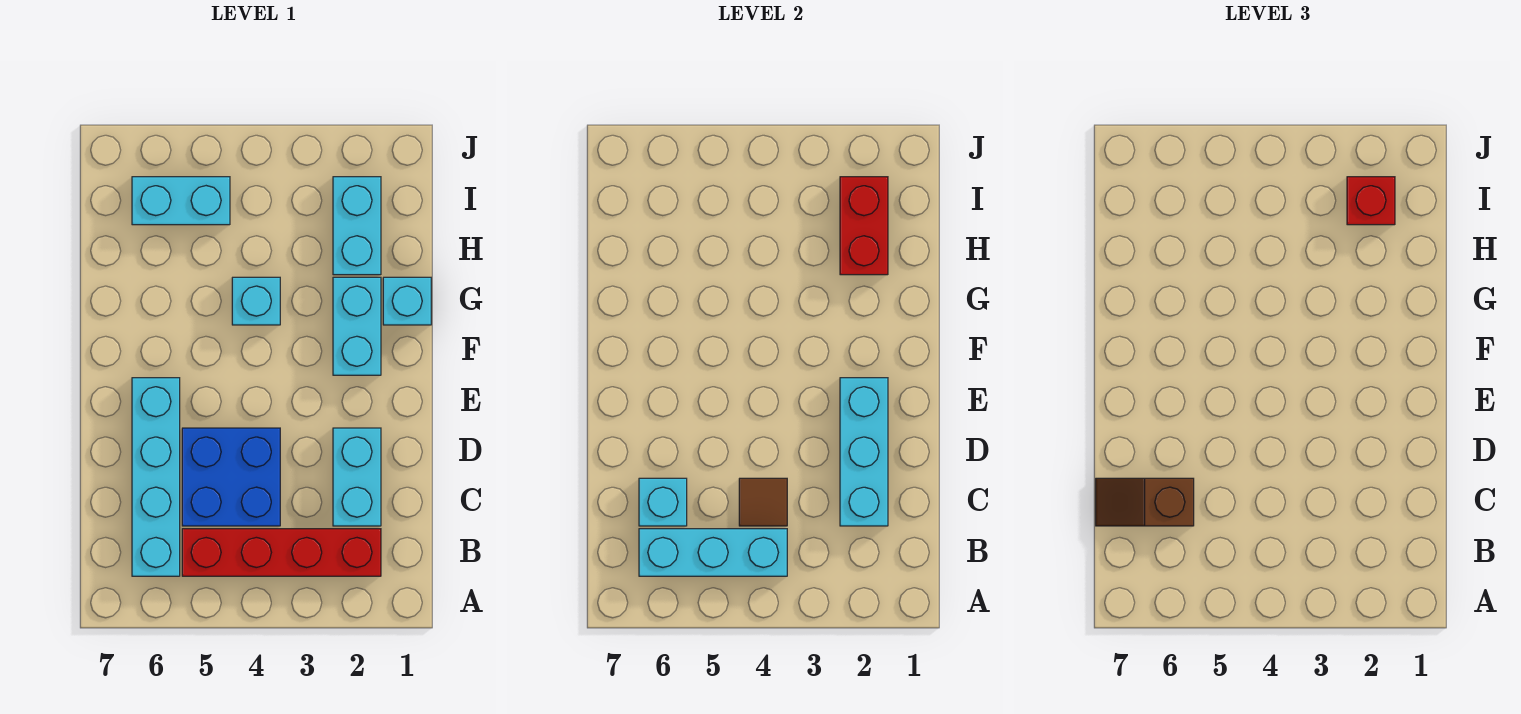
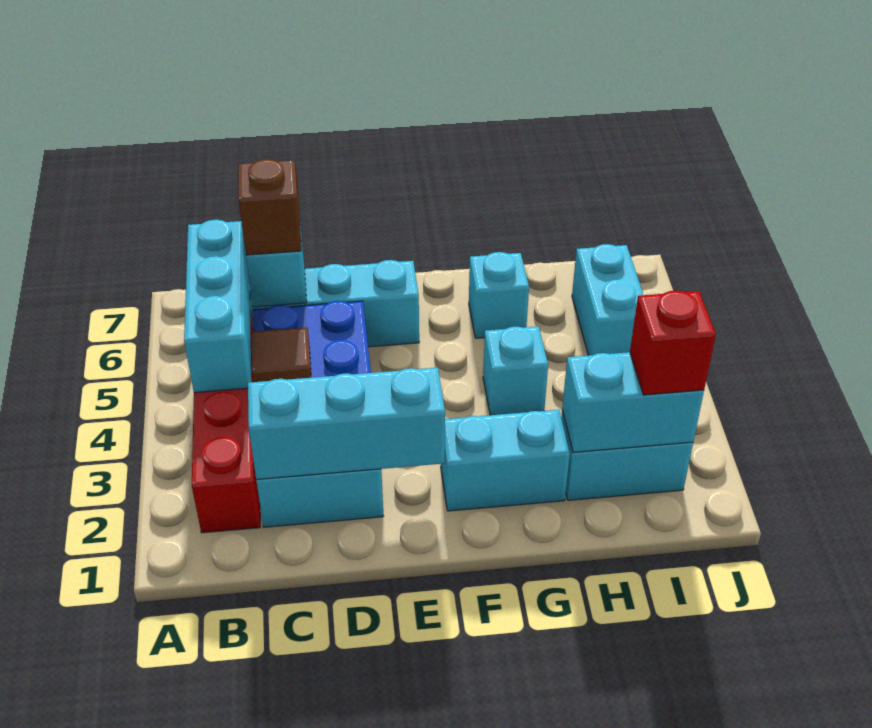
cyan 1x1 brick [383,277,431,325] -> cyan 1x1 brick moved to [469,252,529,338]
red 1x2 brick [840,177,888,275] -> cyan 1x2 brick [562,352,704,452]

